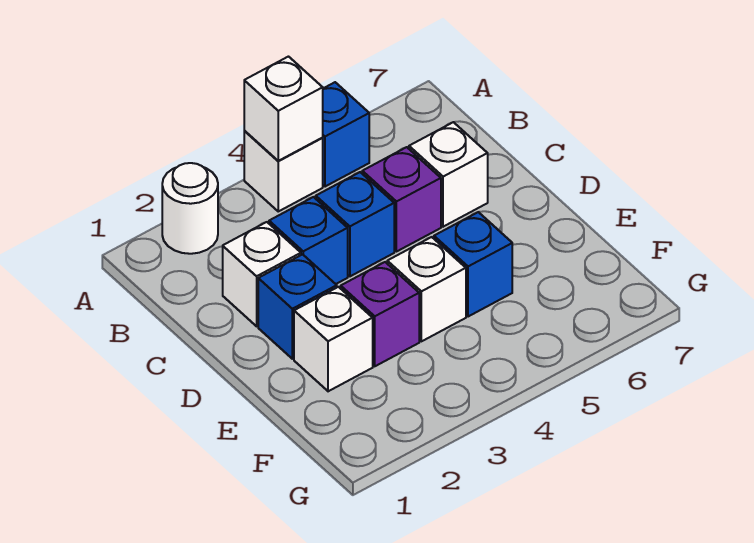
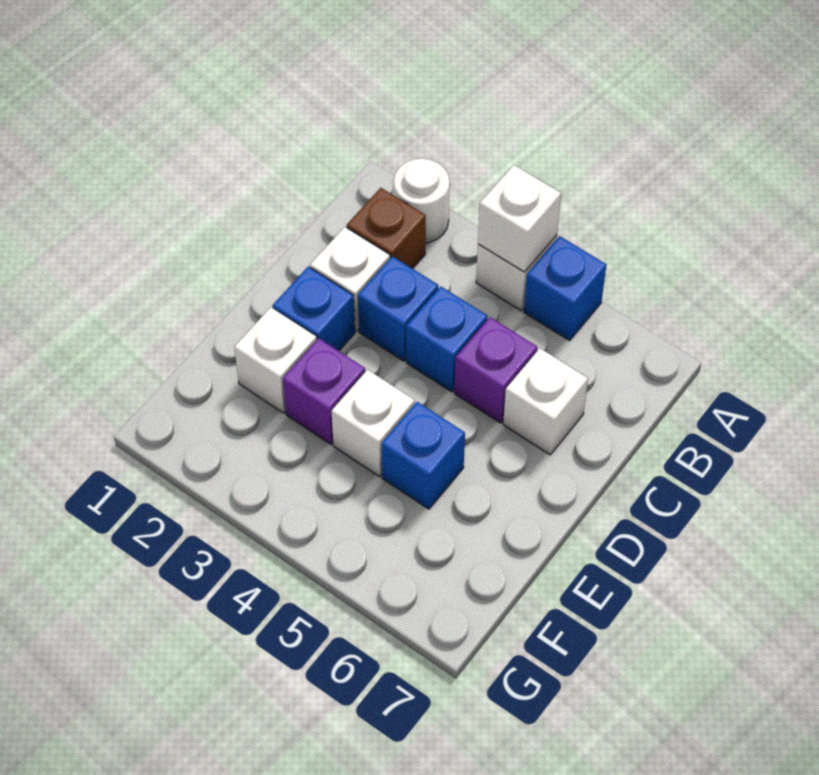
none -> brown 1x1 brick [347,188,426,269]

